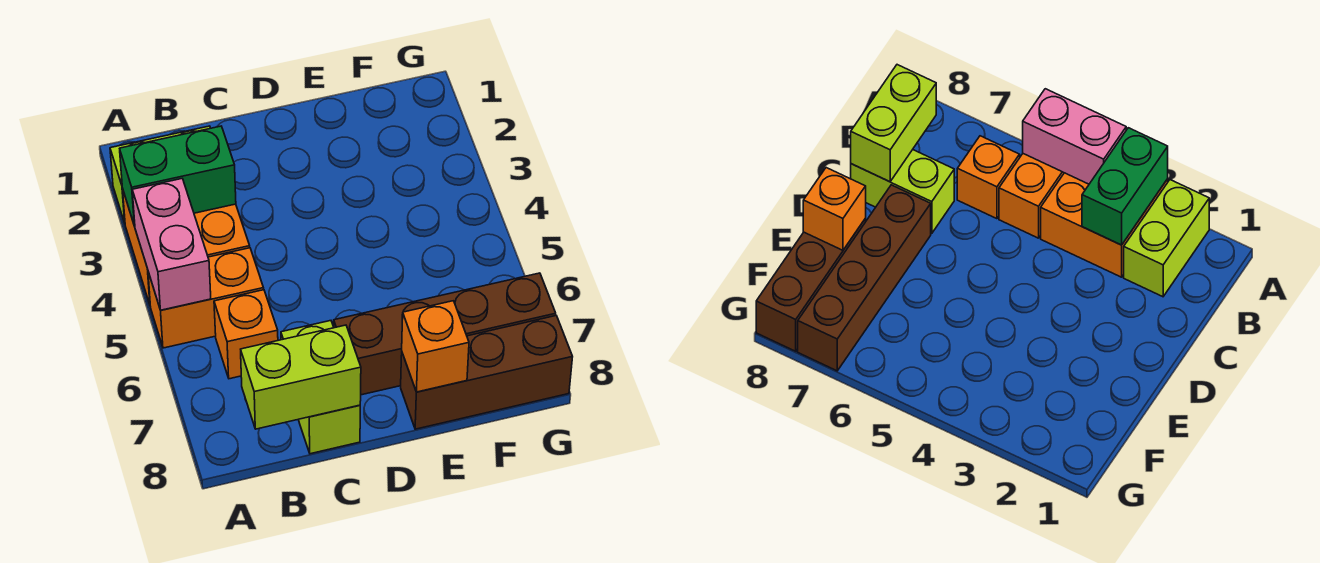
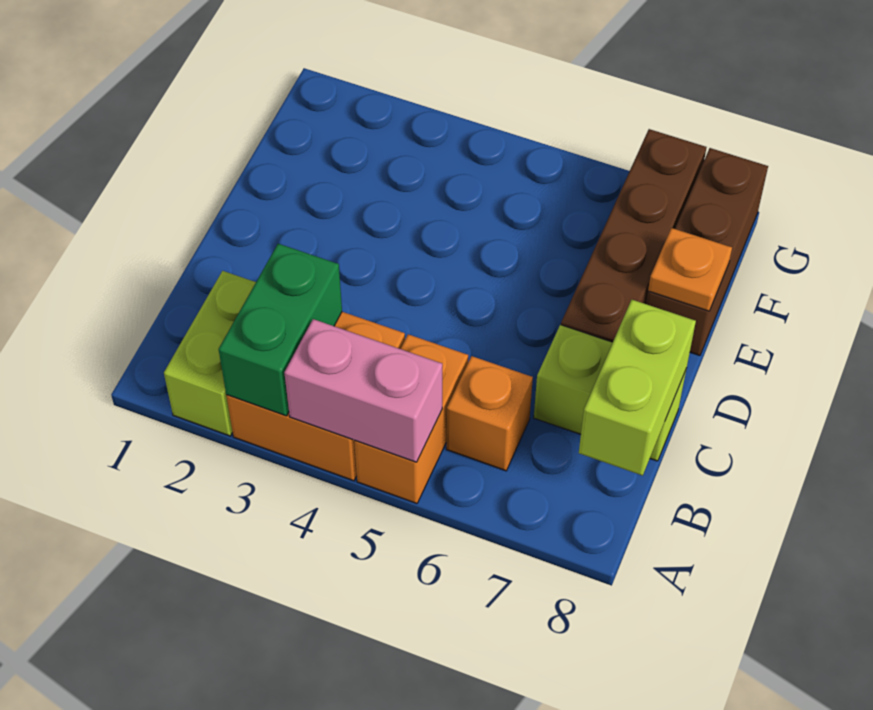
orange 1x1 brick [402,301,469,392] -> orange 1x1 plate [648,228,732,311]

